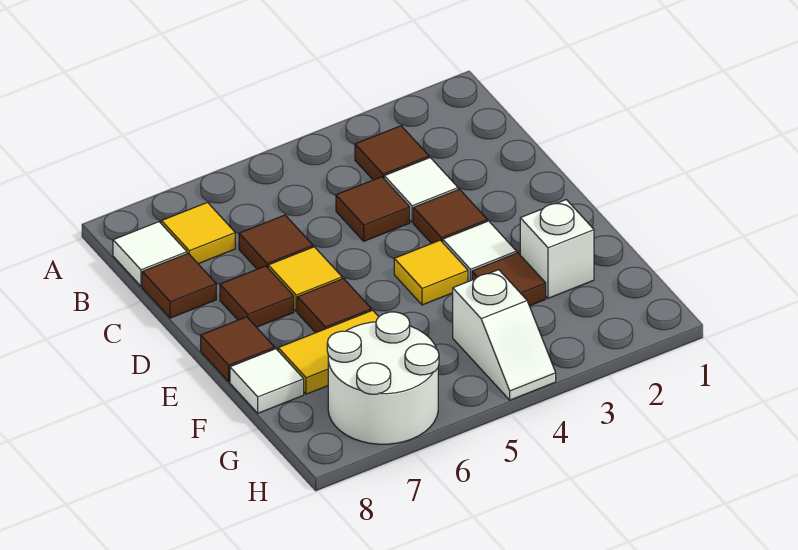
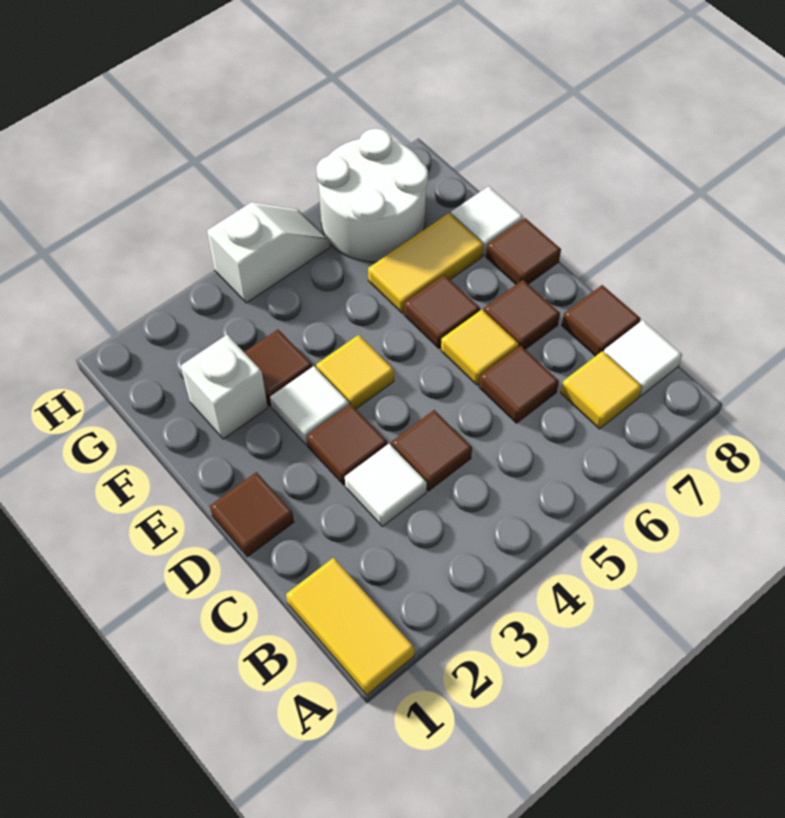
none -> yellow 1x2 tile [286,558,414,695]
brown 1x1 tile [355,126,429,180] -> brown 1x1 tile moved to [210,472,294,557]
white 1x2 slope [453,270,556,400] -> white 1x2 slope turned to [207,202,330,303]

